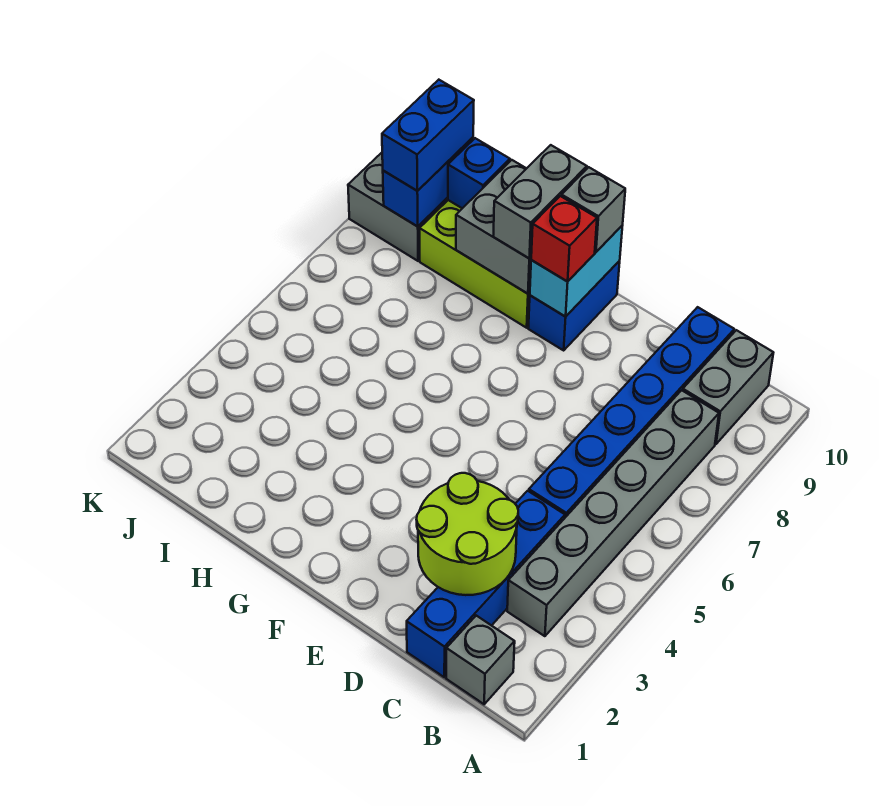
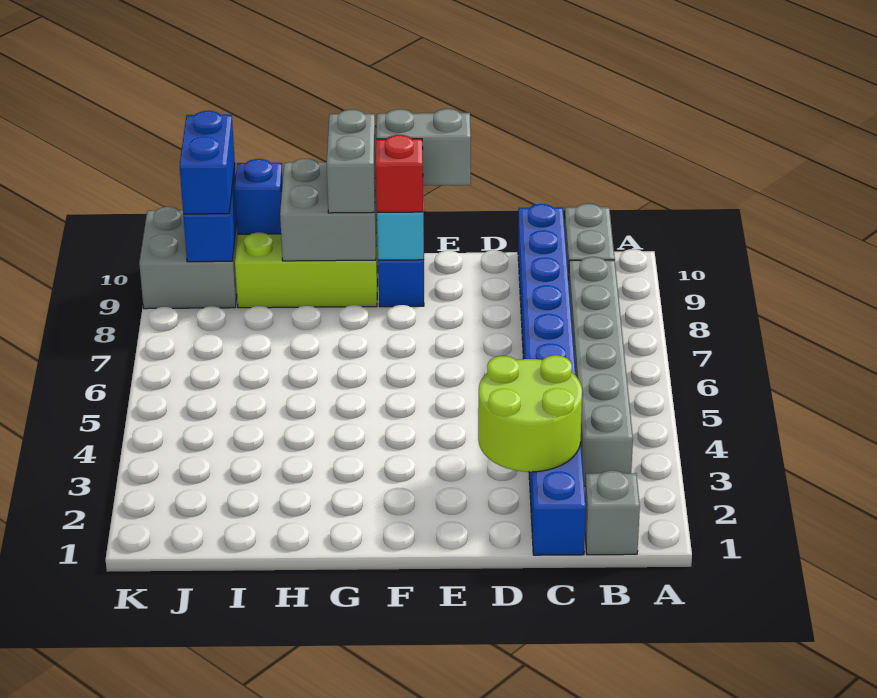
grey 1x1 brick [562,167,625,252] -> grey 1x2 brick [376,109,471,186]

